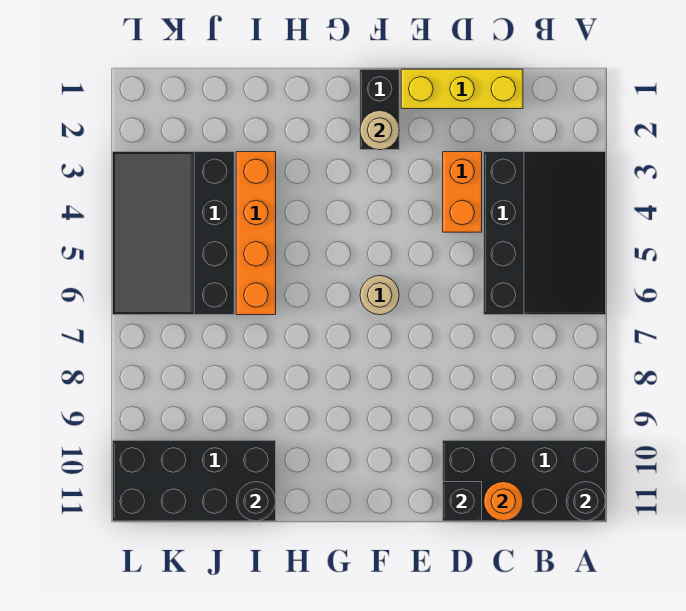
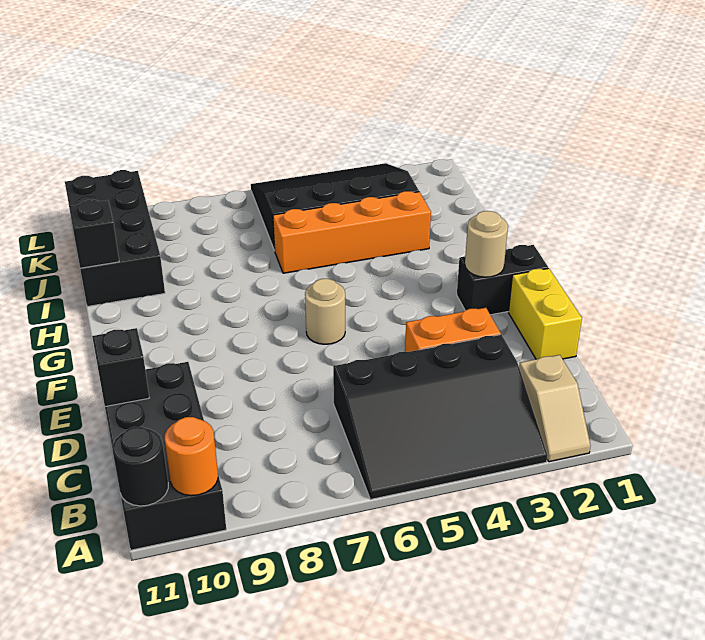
none -> tan 1x2 slope [519,355,591,462]
yellow 1x3 brick [401,69,523,109] -> yellow 1x2 brick [508,268,582,359]
orange 1x1 round brick [484,482,523,521] -> orange 1x1 round brick moved to [165,417,218,496]
black 1x1 round brick [236,482,276,521] -> black 1x1 brick [69,200,119,268]

